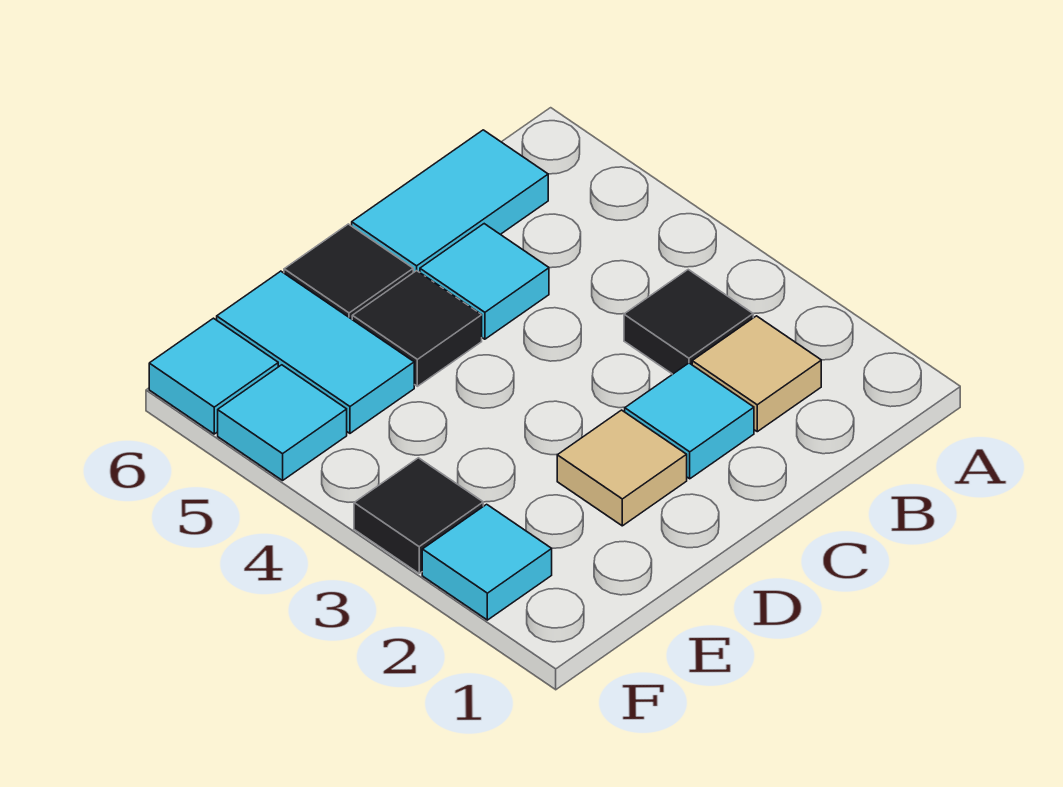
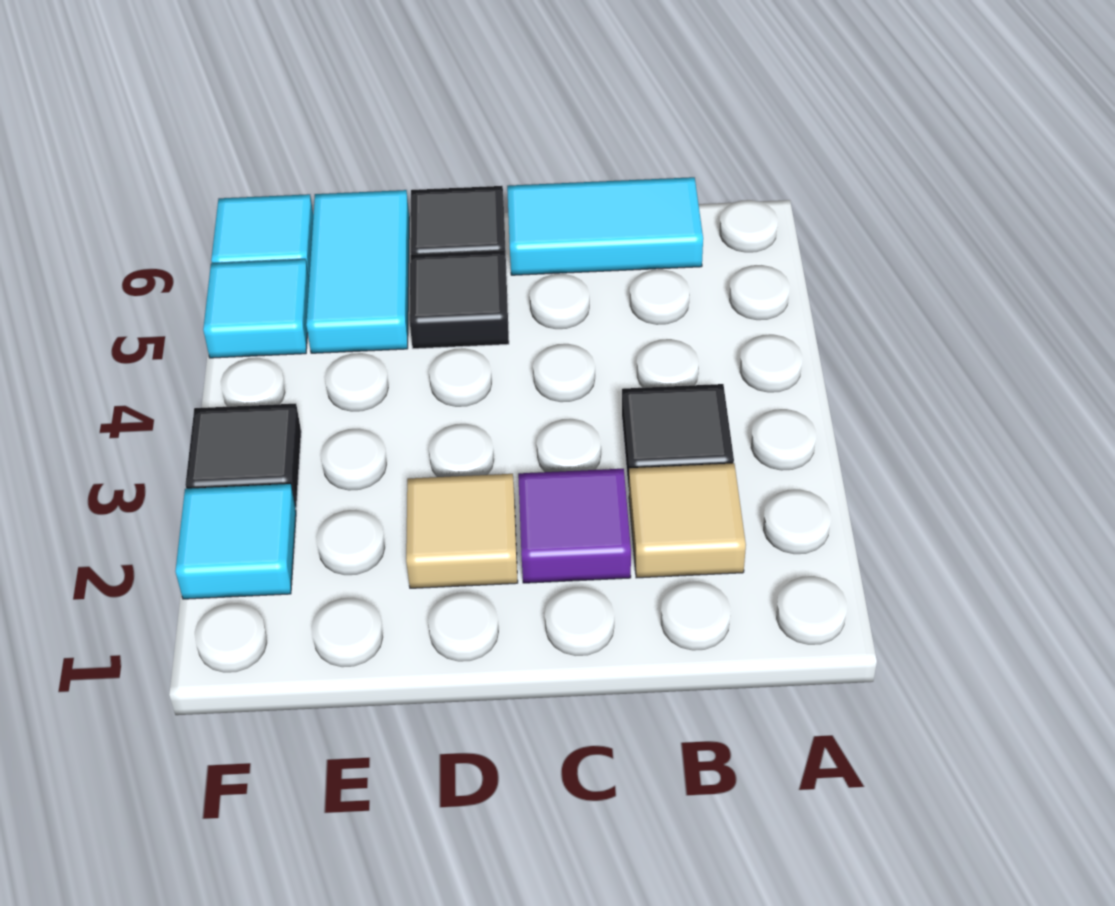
cyan 1x1 tile [625,363,754,479] -> purple 1x1 tile [518,469,631,583]
cyan 1x1 tile [420,224,549,339] -> none

